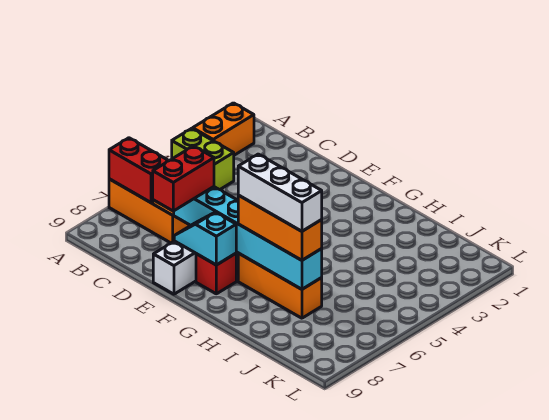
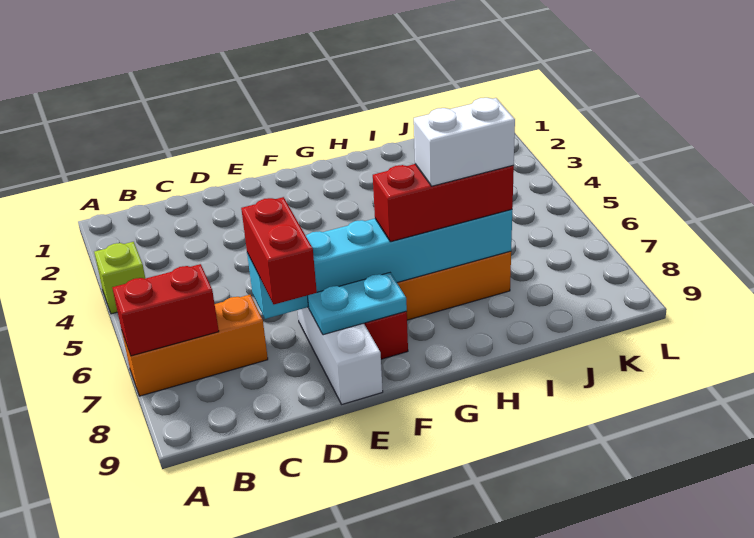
orange 1x2 brick [193,103,254,155] -> none
lime 1x2 brick [172,128,234,190] -> lime 1x1 brick [94,242,145,314]
cyan 1x2 slope [174,212,236,265] -> cyan 1x2 plate [307,273,407,335]
orange 1x3 brick [238,195,322,260] -> red 1x3 brick [373,164,514,242]
white 1x3 brick [238,154,322,231] -> white 1x2 brick [414,98,515,186]

